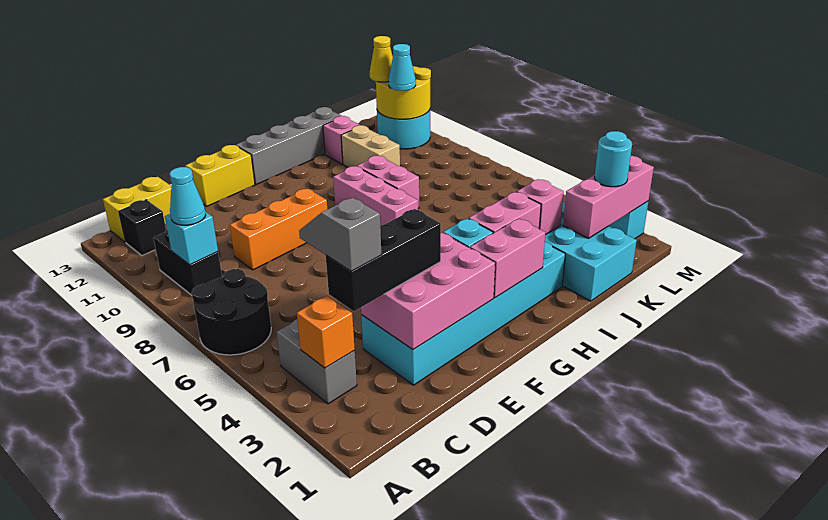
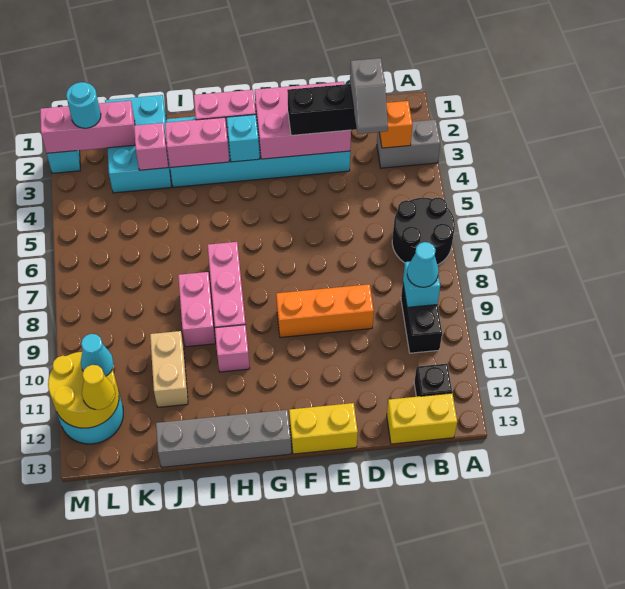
grey 1x2 brick [277,320,357,404] -> grey 1x2 brick turned to [377,120,440,168]
pink 1x1 brick [323,116,359,164] -> pink 1x1 brick moved to [215,325,250,372]

